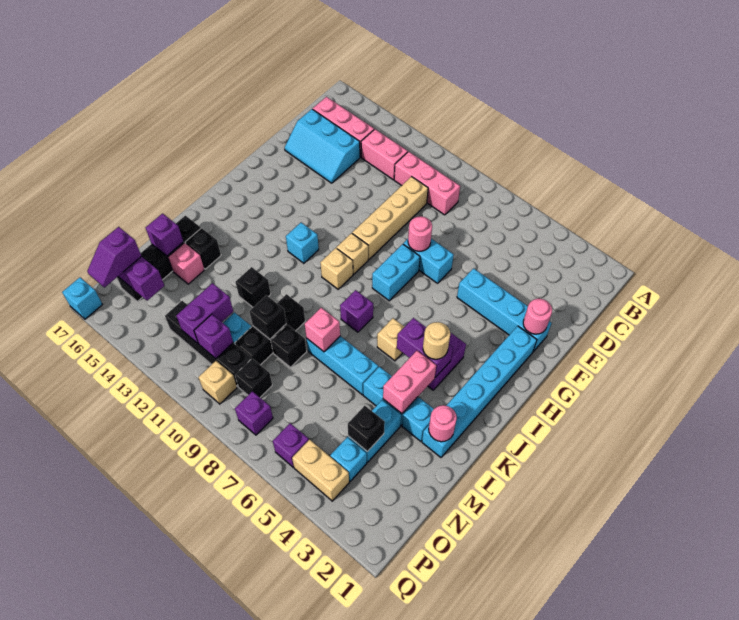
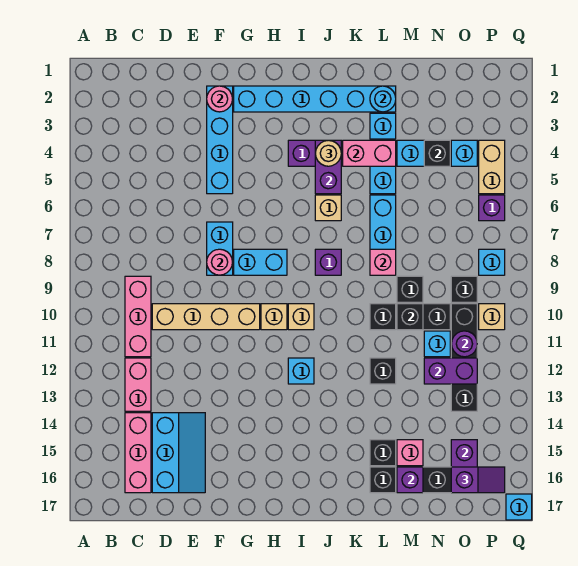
pink 1x1 round brick [429,405,457,442] -> cyan 1x1 round brick [370,86,396,112]
purple 1x1 brick [194,314,233,358] -> purple 1x1 round brick [451,331,477,357]
purple 1x1 brick [235,391,273,435] -> cyan 1x1 brick [479,249,505,275]

